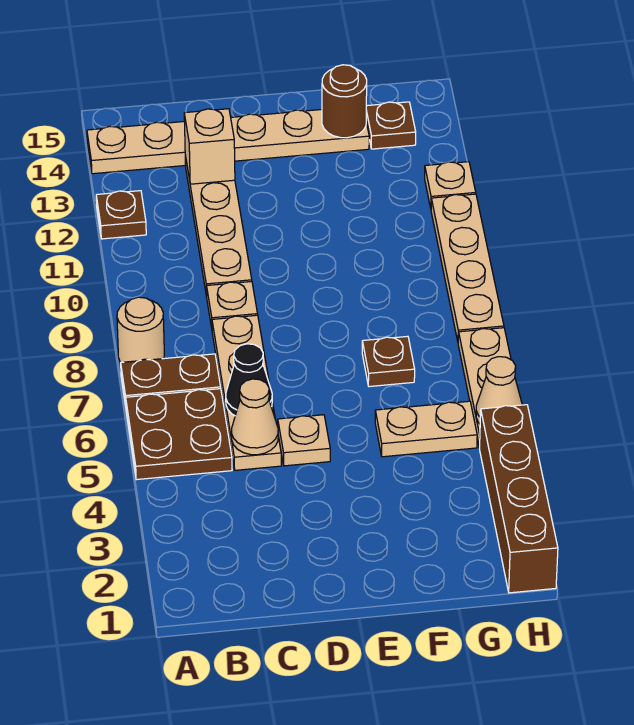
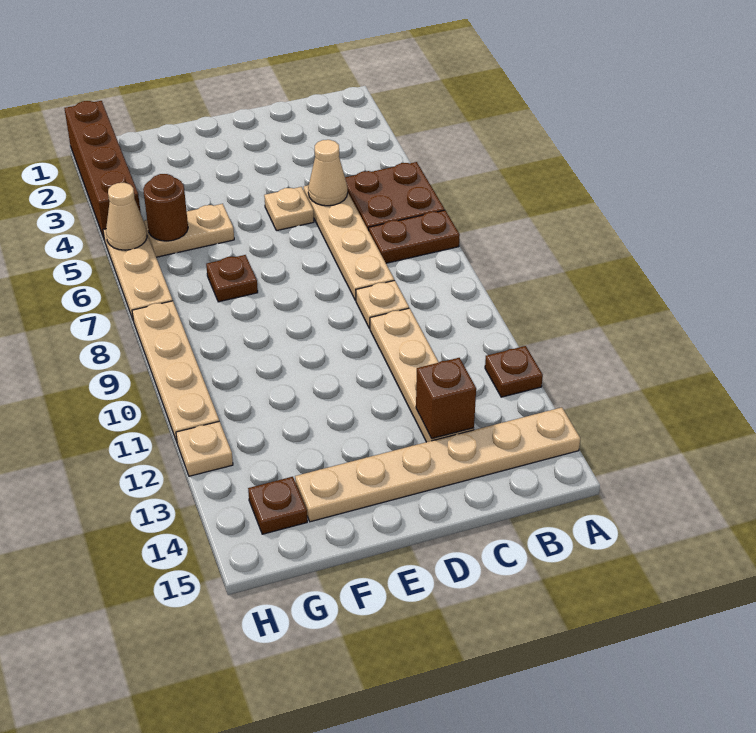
tan 1x1 round brick [117,297,164,362] -> none
black 1x1 cone [226,344,272,416] -> none
tan 1x1 brick [184,109,235,184] -> brown 1x1 brick [416,358,476,439]
brown 1x1 round brick [322,65,367,138] -> brown 1x1 round brick moved to [143,174,188,241]

